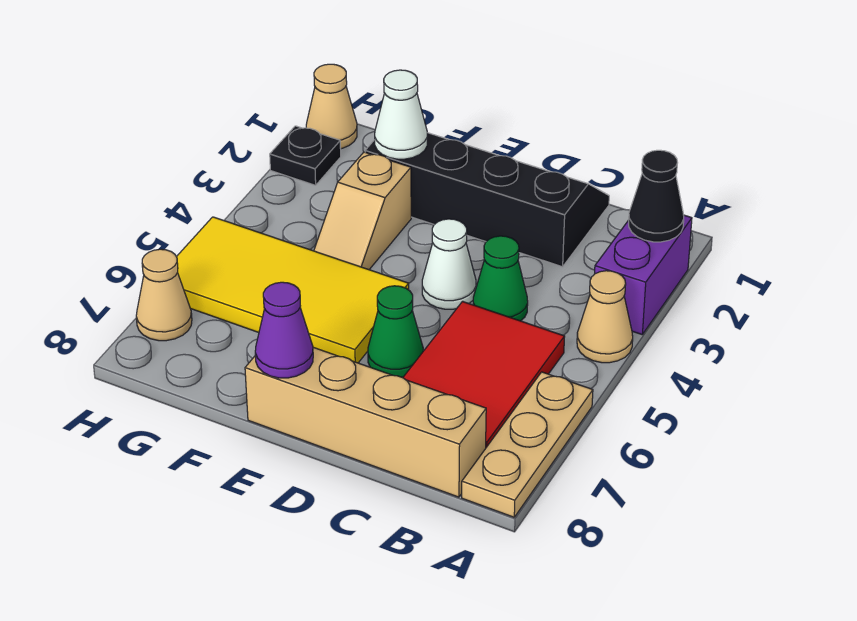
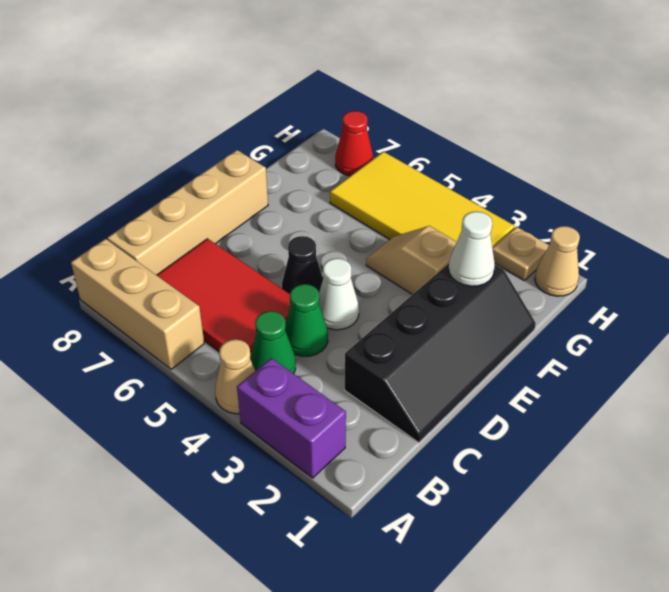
black 1x1 cone [629,150,684,242] -> black 1x1 cone moved to [282,236,323,294]
tan 1x3 plate [462,372,593,517] -> tan 1x3 brick [71,239,204,369]
green 1x1 cone [368,286,423,377] -> green 1x1 cone moved to [250,311,296,374]
yellow 2x4 tile [177,217,409,363] -> yellow 2x4 tile turned to [330,152,515,248]
purple 1x1 cone [255,282,313,378] -> none
black 1x1 plate [270,126,341,185] -> tan 1x1 plate [492,227,549,281]
tan 1x1 cone [136,249,192,341] -> red 1x1 cone [335,111,374,176]

